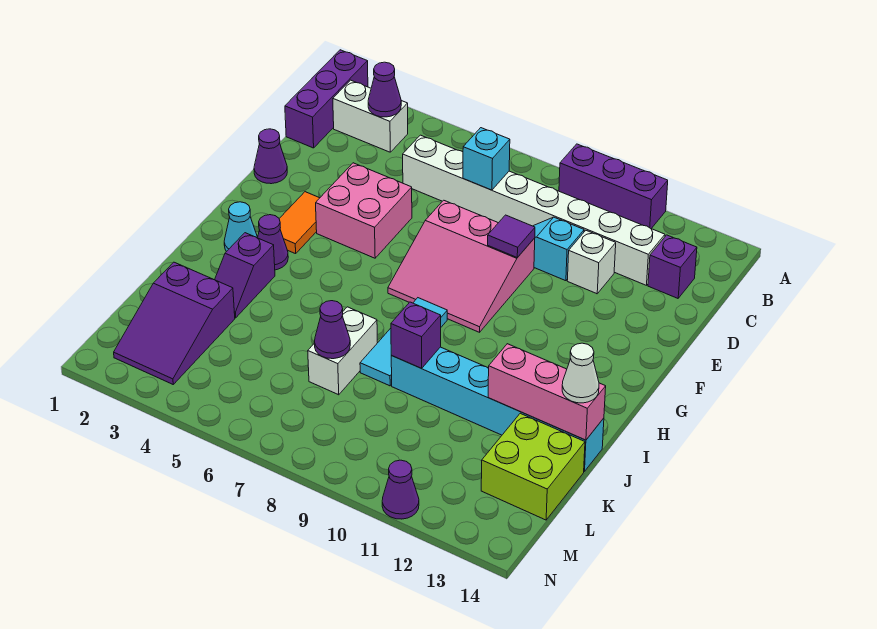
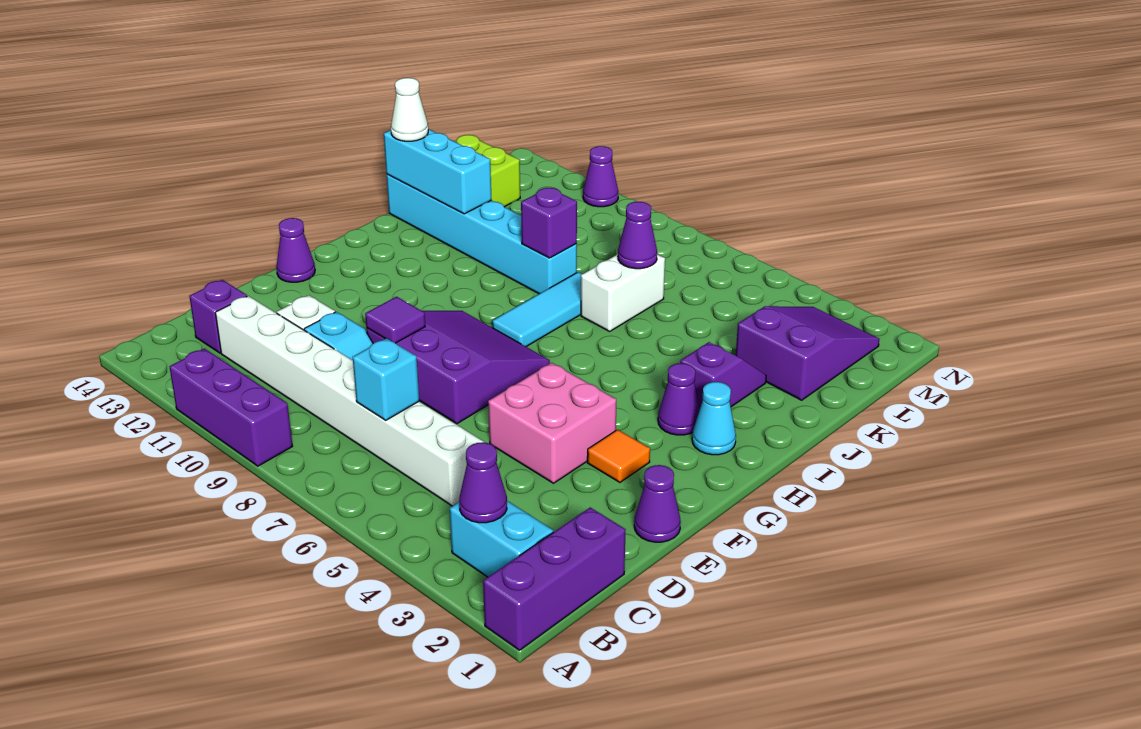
white 1x2 brick [333,80,408,152] -> cyan 1x2 brick [450,501,553,577]
pink 3x3 slope [388,200,535,332] -> purple 3x3 slope [366,311,550,424]
orange 1x2 tile [279,192,319,254] -> orange 1x1 tile [587,430,650,482]
none -> purple 1x1 cone [276,218,315,282]
pink 1x3 brick [488,344,606,440] -> cyan 1x3 brick [384,129,491,214]

